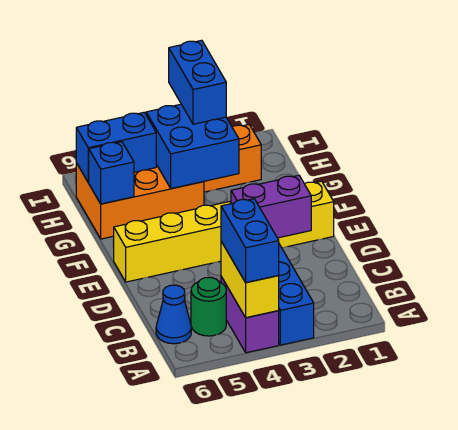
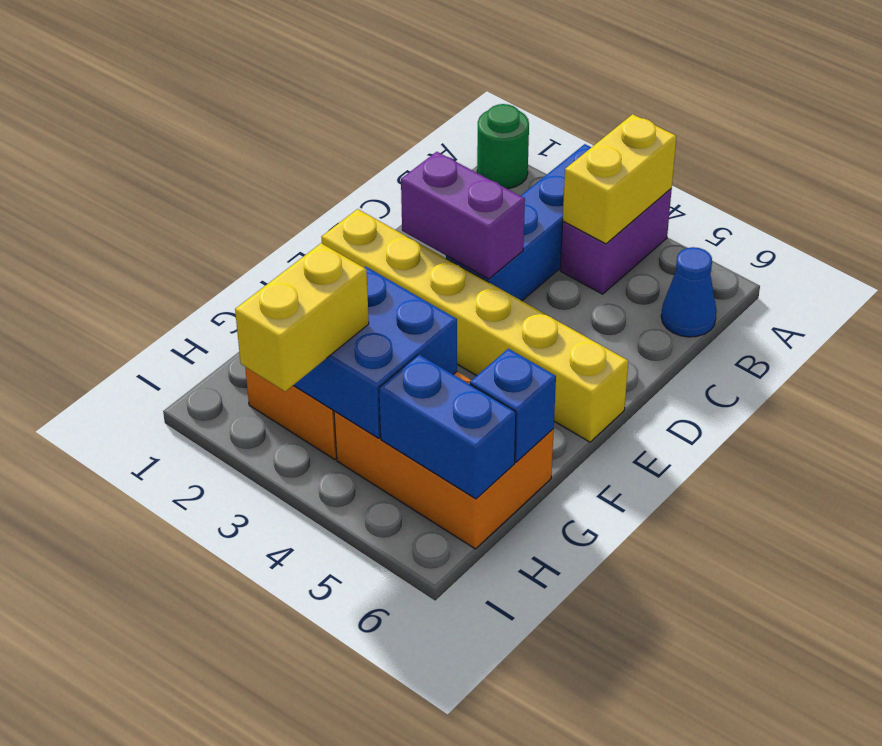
blue 1x2 brick [221,199,279,283] -> none
green 1x1 round brick [191,277,226,336] -> green 1x1 round brick moved to [477,104,529,189]
blue 1x2 brick [169,40,226,124] -> yellow 1x2 brick [235,243,369,391]

